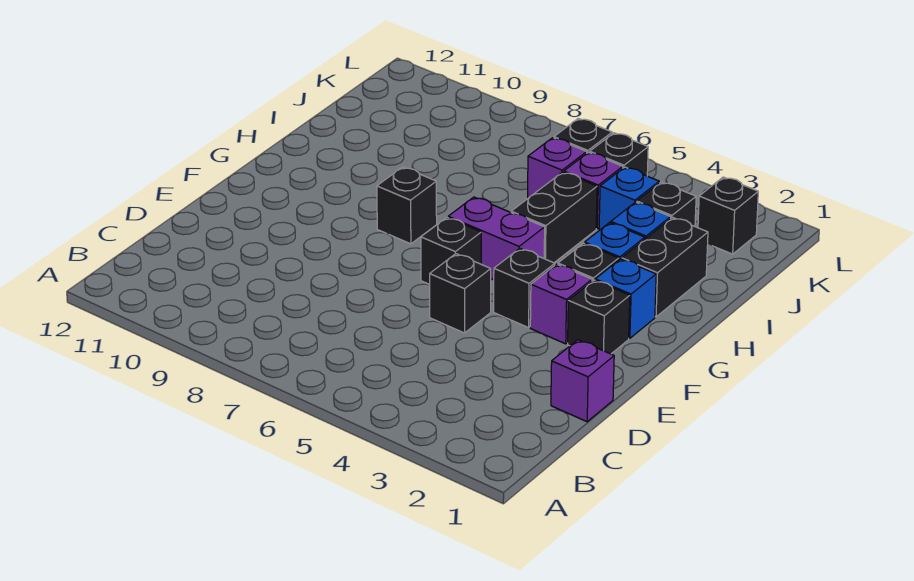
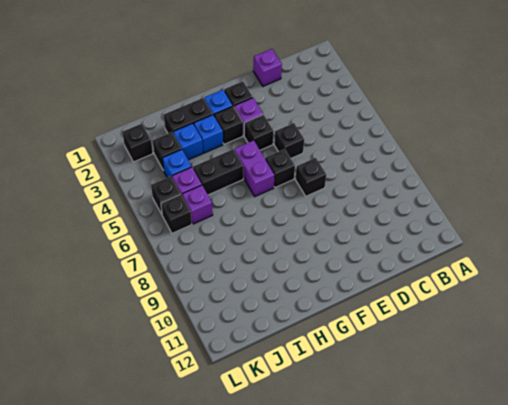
black 1x1 brick [377,167,437,244] -> black 1x1 brick moved to [295,158,326,196]

